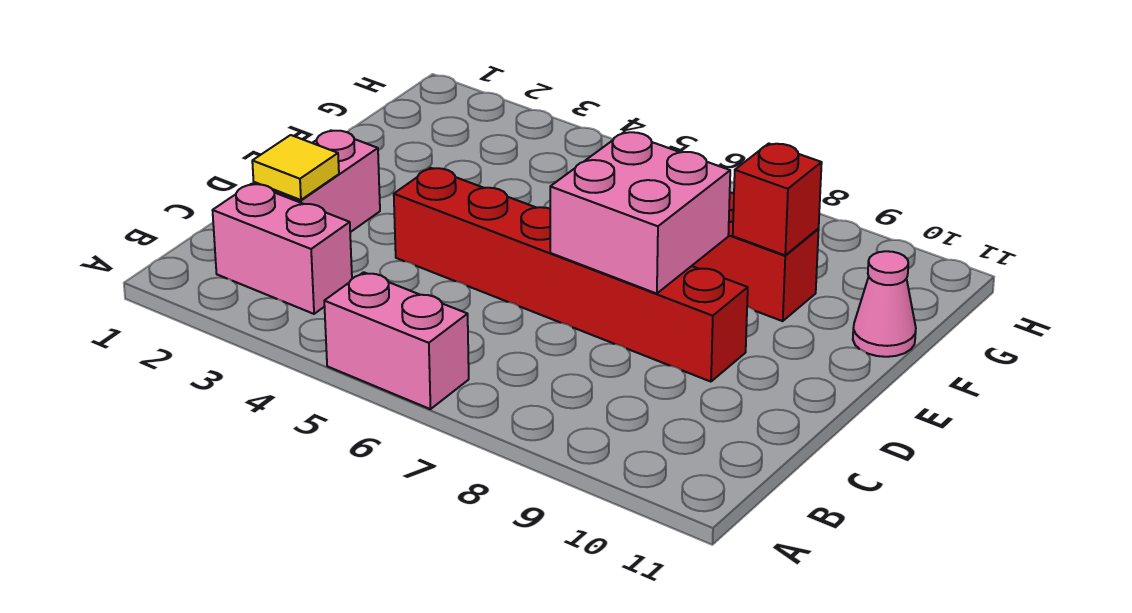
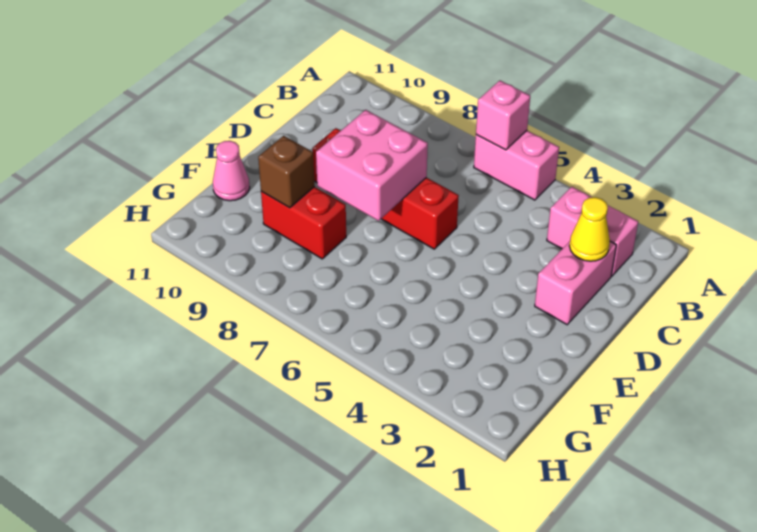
none -> pink 1x1 brick [476,81,530,150]
yellow 1x1 tile [252,135,339,200] -> yellow 1x1 cone [569,197,610,261]
red 1x6 brick [394,168,748,382] -> red 1x4 brick [312,128,459,249]
red 1x1 brick [733,144,822,255] -> brown 1x1 brick [258,136,315,208]

